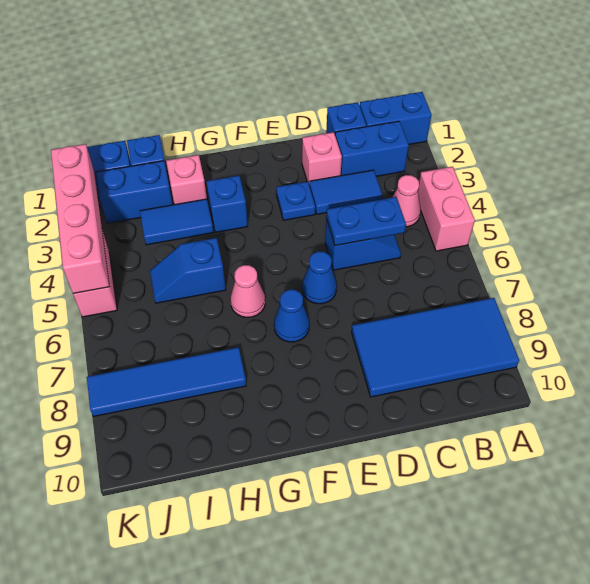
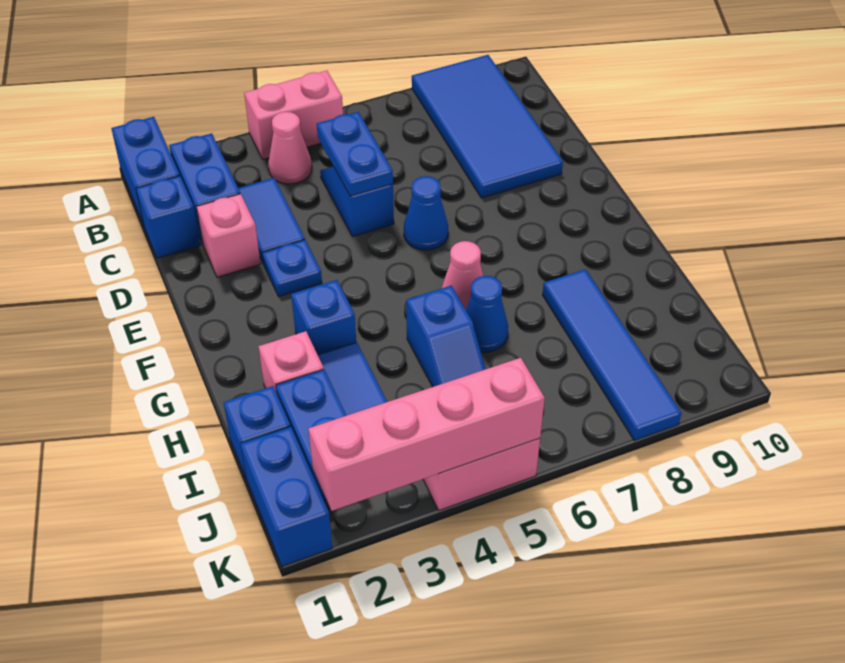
blue 1x1 cone [274,290,309,342] -> blue 1x1 cone moved to [466,276,508,352]

